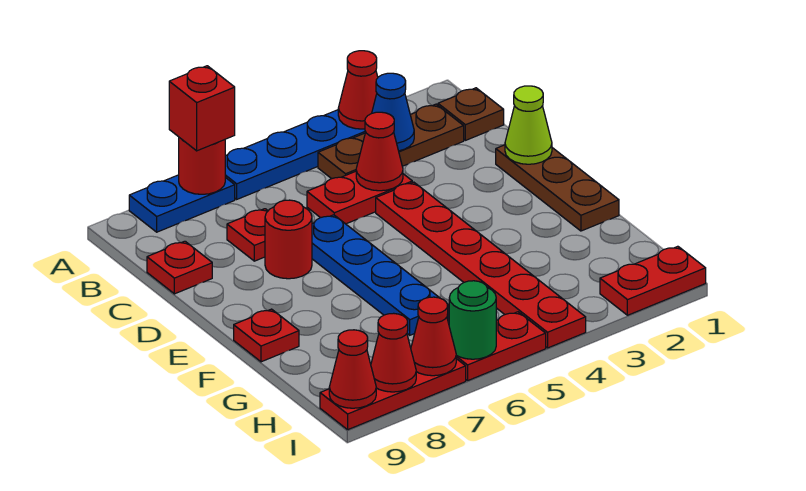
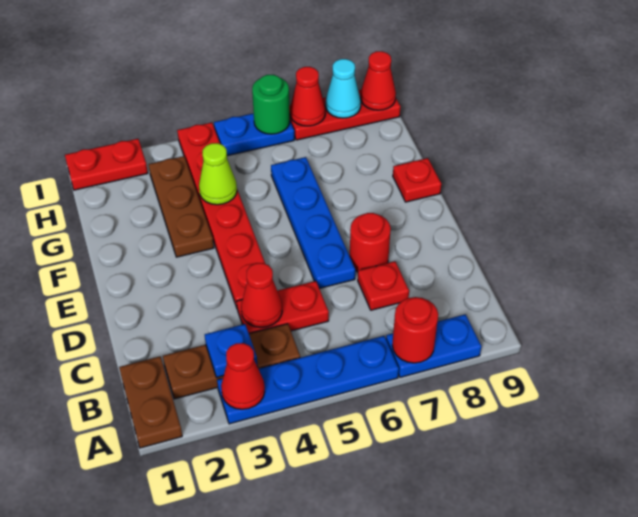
red 1x1 brick [169,66,235,151] -> none
brown 1x1 plate [438,88,504,140] -> brown 1x2 plate [119,357,182,448]
blue 1x1 cone [372,73,414,151] -> blue 1x1 plate [205,324,257,377]
red 1x1 plate [147,241,212,294] -> none
brown 1x3 plate [496,145,619,231] -> brown 1x3 plate moved to [149,156,214,257]
lime 1x1 cone [505,86,552,164] -> lime 1x1 cone moved to [199,143,237,205]
red 1x2 plate [456,312,546,381] -> blue 1x2 plate [214,113,294,156]
red 1x1 cone [371,313,416,392] -> cyan 1x1 cone [325,59,361,118]

